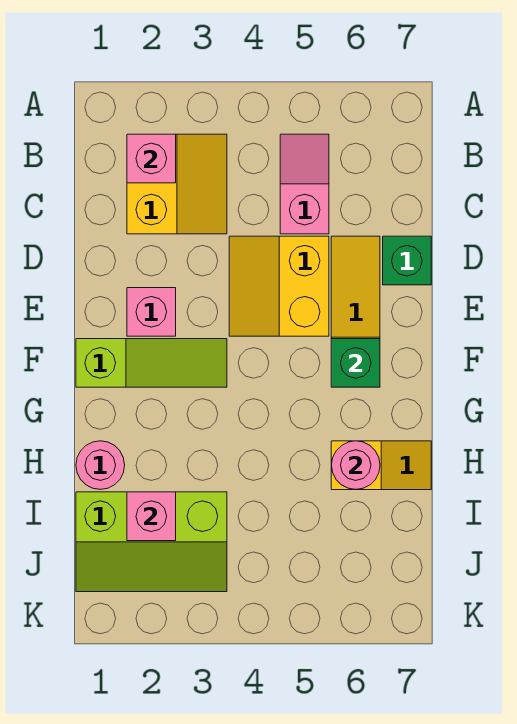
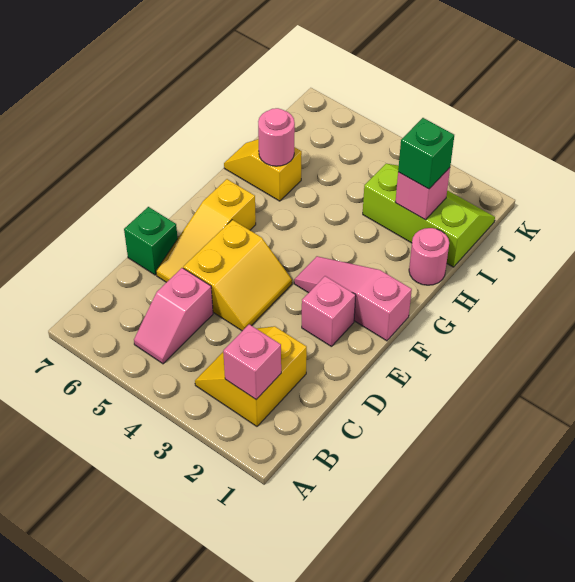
lime 1x3 slope [76,339,227,387] -> pink 1x3 slope [294,256,412,341]
green 1x1 brick [331,339,380,387] -> green 1x1 brick moved to [398,118,454,189]

